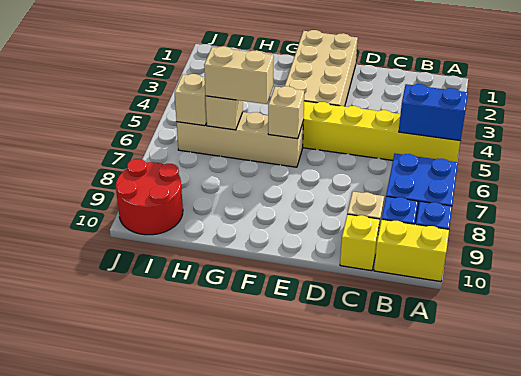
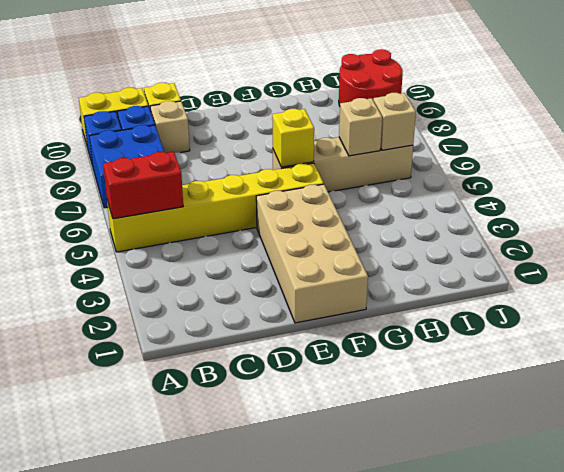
blue 1x2 brick [399,84,468,141] -> red 1x2 brick [103,152,183,219]
tan 1x1 brick [268,86,304,139] -> yellow 1x1 brick [272,109,314,167]
tan 1x2 brick [204,46,274,104] -> none

